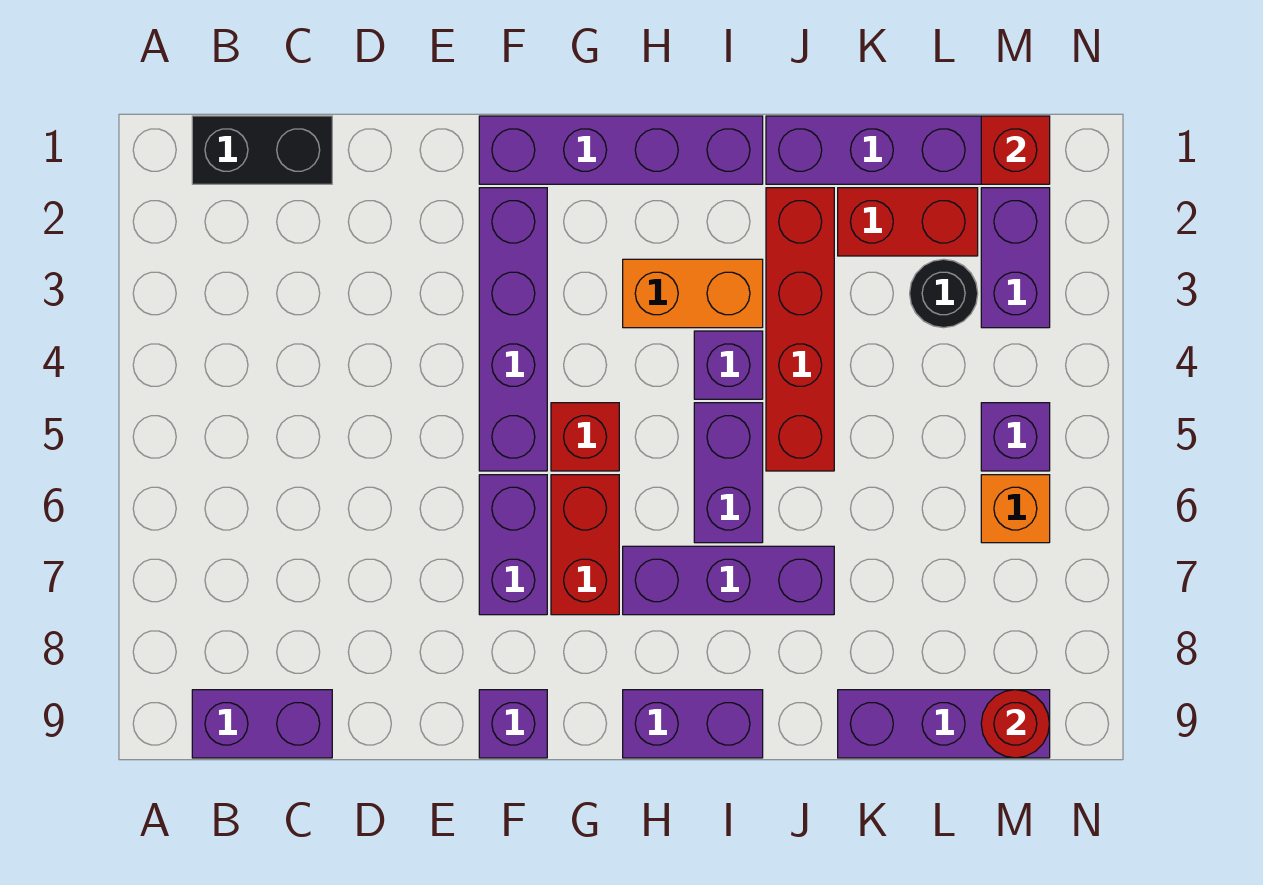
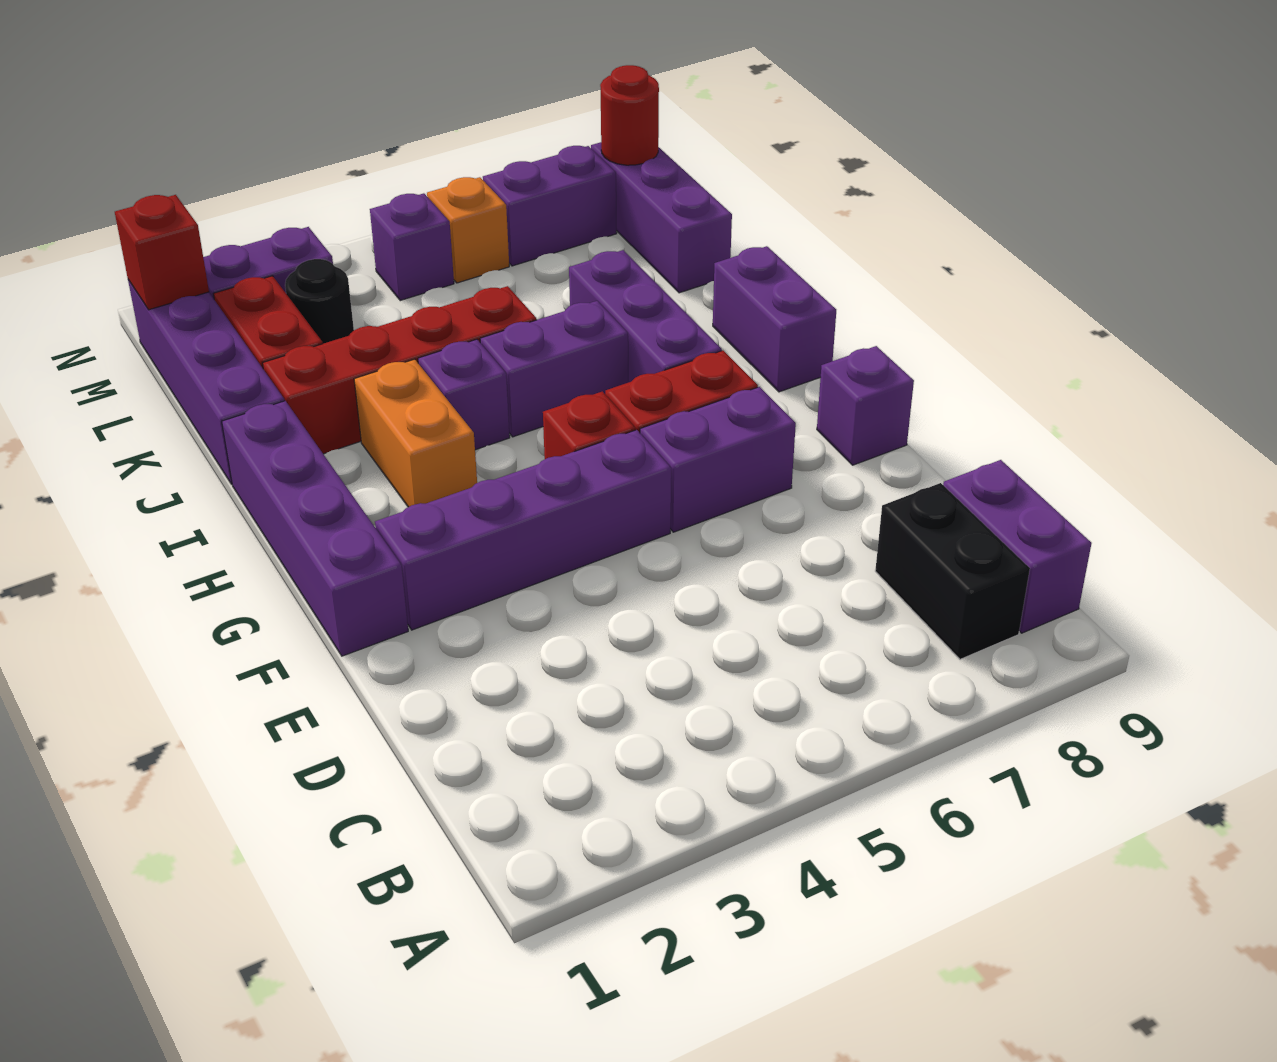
black 1x2 brick [192,116,332,184] -> black 1x2 brick moved to [875,483,1030,659]
none -> purple 1x2 brick [483,146,617,266]

